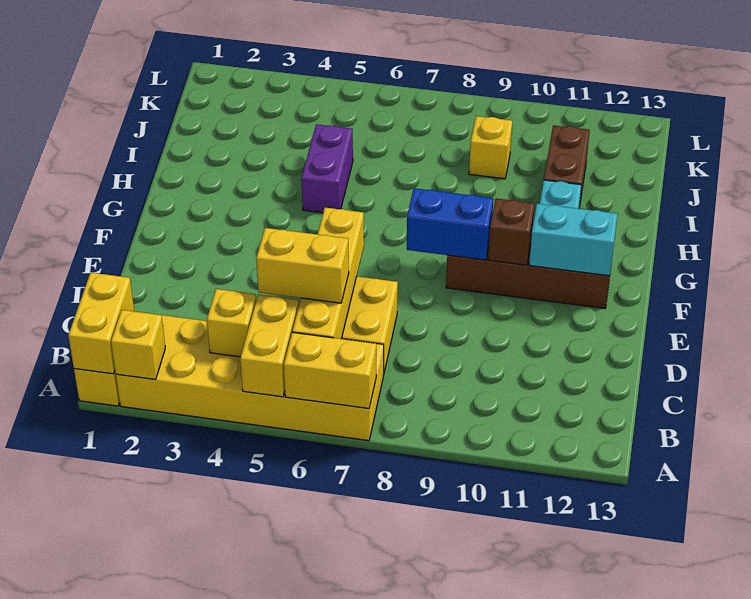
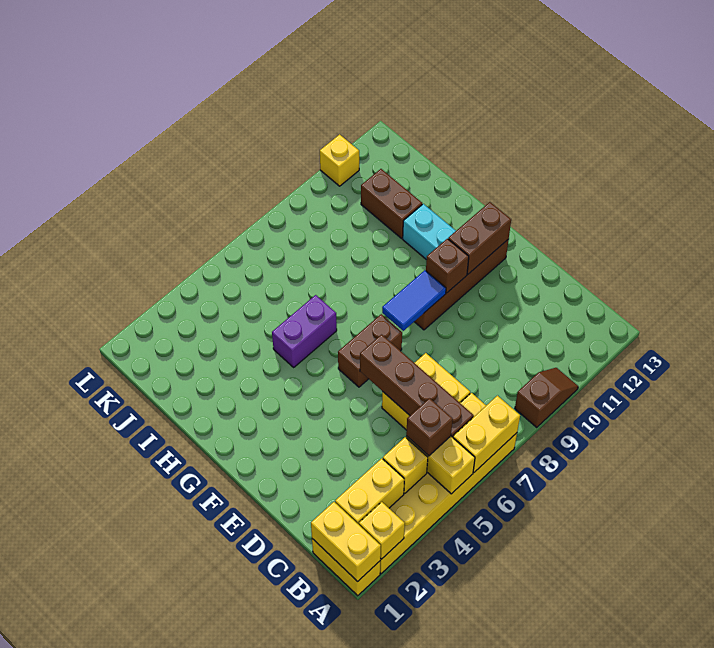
none -> brown 1x2 slope [515,368,578,428]
none -> brown 1x1 brick [406,398,453,456]
yellow 1x4 brick [292,208,364,339] -> brown 1x4 brick [360,335,474,437]
yellow 1x2 brick [256,228,349,303] -> yellow 1x2 brick moved to [335,458,404,524]
none -> brown 1x2 brick [338,314,402,387]
blue 1x2 brick [407,188,493,260] -> blue 1x2 tile [382,270,446,331]
cyan 1x2 brick [529,204,618,276] -> brown 1x2 brick [448,202,511,274]
purple 1x2 brick [302,124,353,213] -> purple 1x2 brick turned to [272,295,337,367]
yellow 1x1 brick [469,116,512,179] -> yellow 1x1 brick moved to [320,134,359,186]

